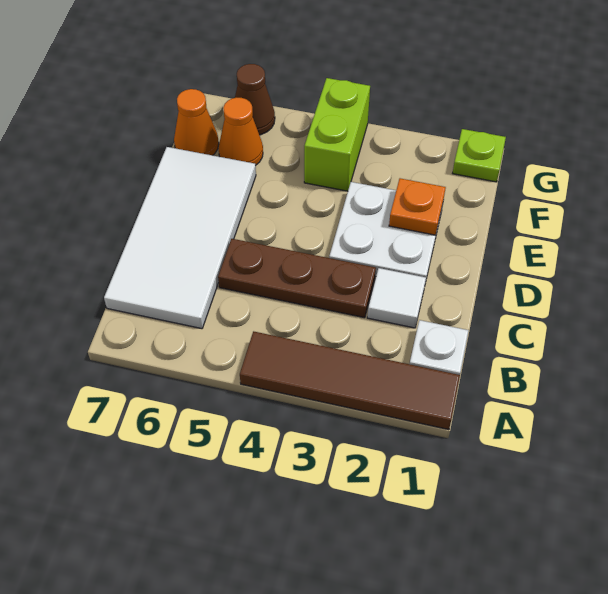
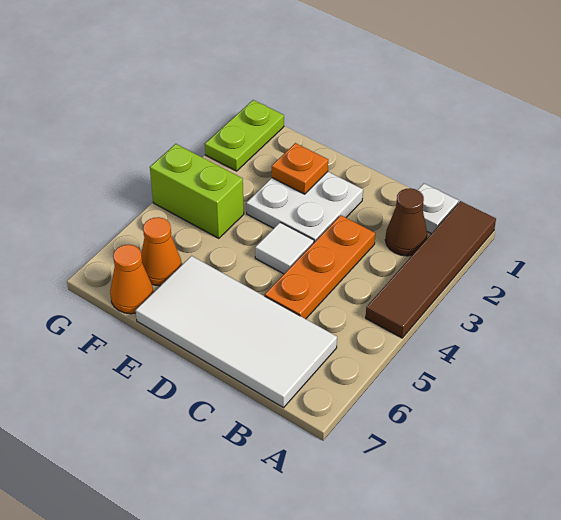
white 1x1 tile [367,268,426,328] -> white 1x1 tile moved to [255,222,314,274]
brown 1x3 plate [218,239,376,318] -> orange 1x3 plate [265,215,375,319]
lime 1x1 plate [453,129,506,182] -> lime 1x2 plate [205,100,284,171]
brown 1x1 cone [235,64,275,135] -> brown 1x1 cone moved to [385,188,427,256]

